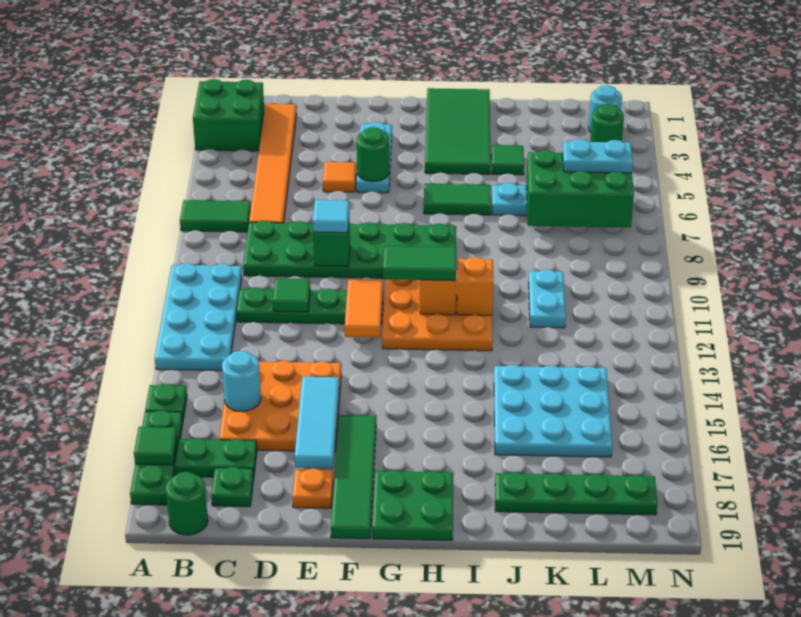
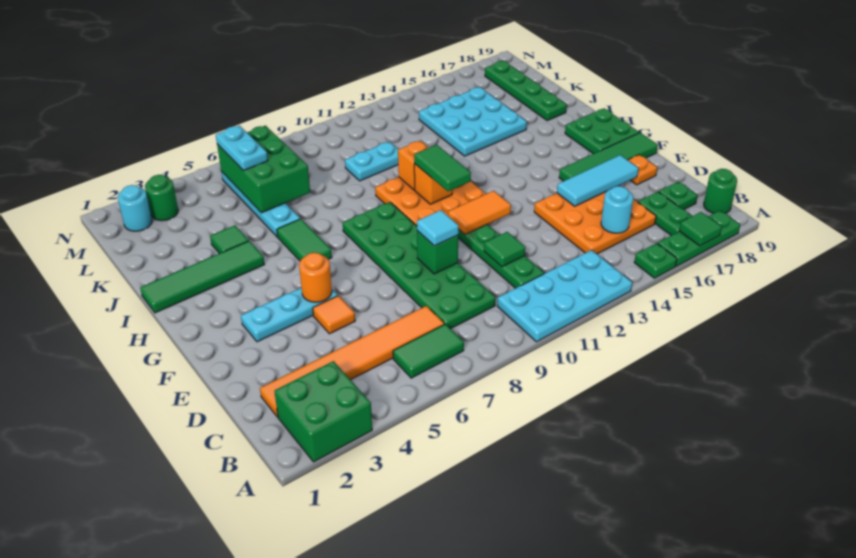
green 1x2 tile [180,200,251,232] -> green 1x2 tile turned to [393,324,464,378]
green 1x1 round brick [357,127,389,182] -> orange 1x1 round brick [299,253,332,302]
green 2x4 tile [425,88,490,174] -> green 1x4 tile [140,241,265,313]

